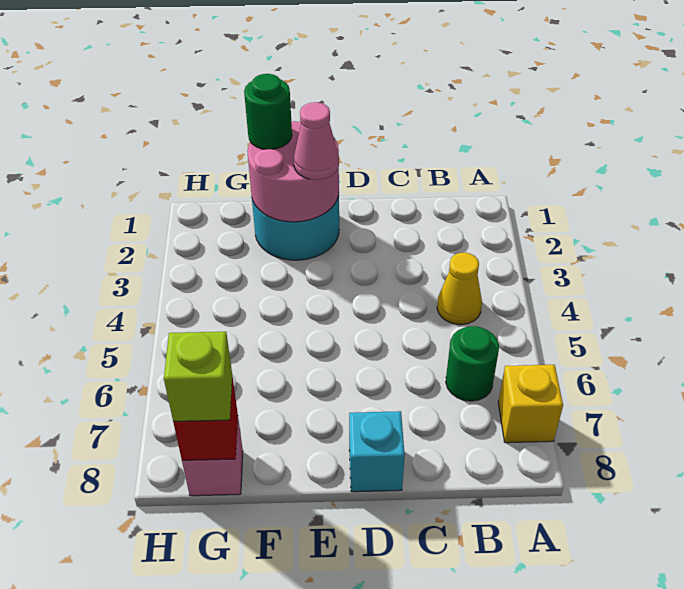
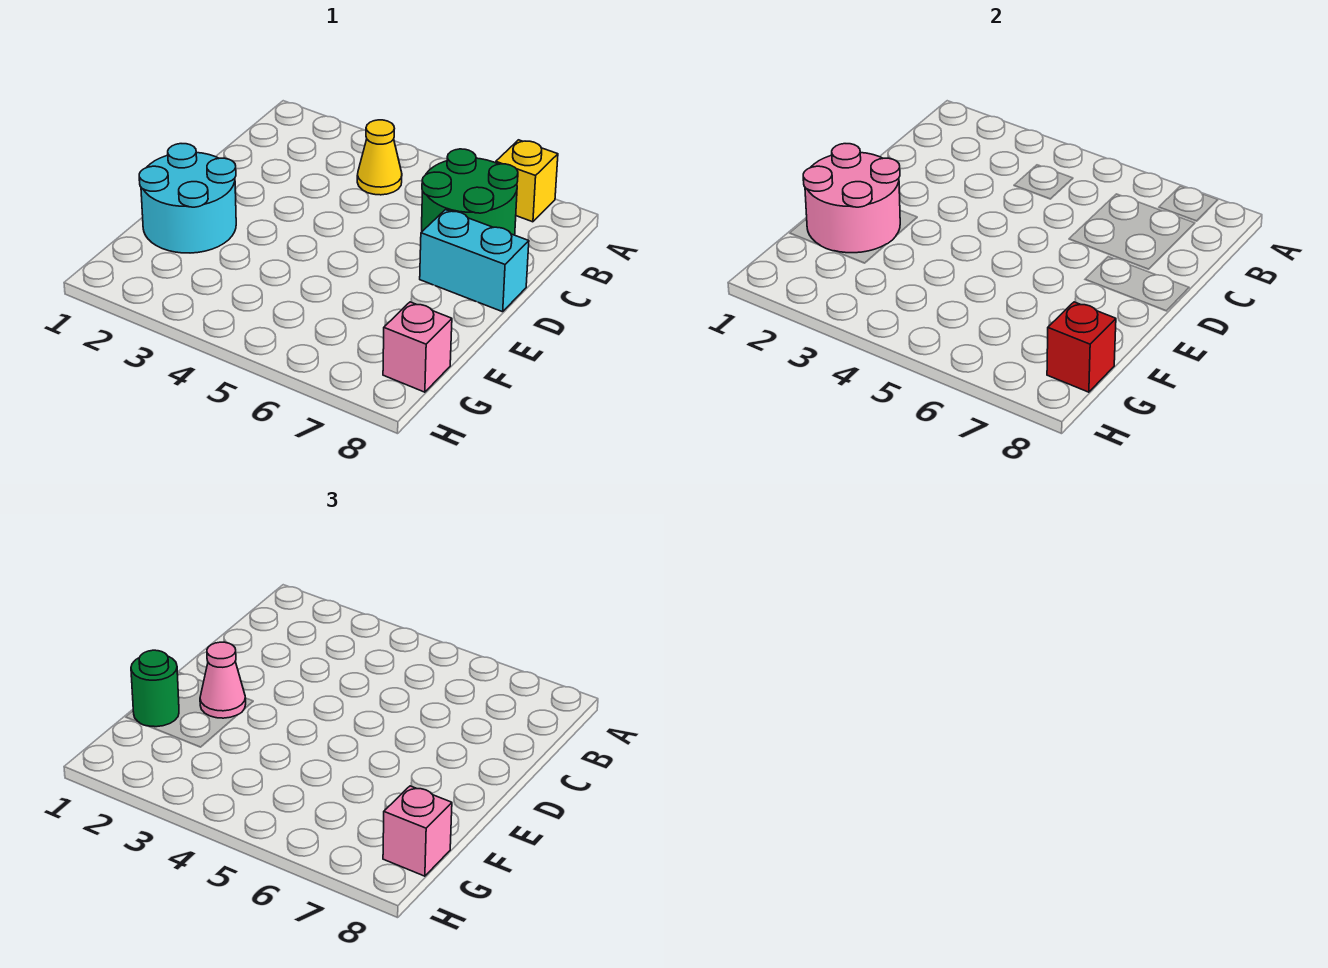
green 1x1 round brick [446,326,499,401] -> green 2x2 round brick [422,149,518,235]
cyan 1x1 brick [349,411,405,492] -> cyan 1x2 brick [420,210,529,312]
lime 1x1 brick [164,332,232,421] -> pink 1x1 brick [383,786,452,876]

